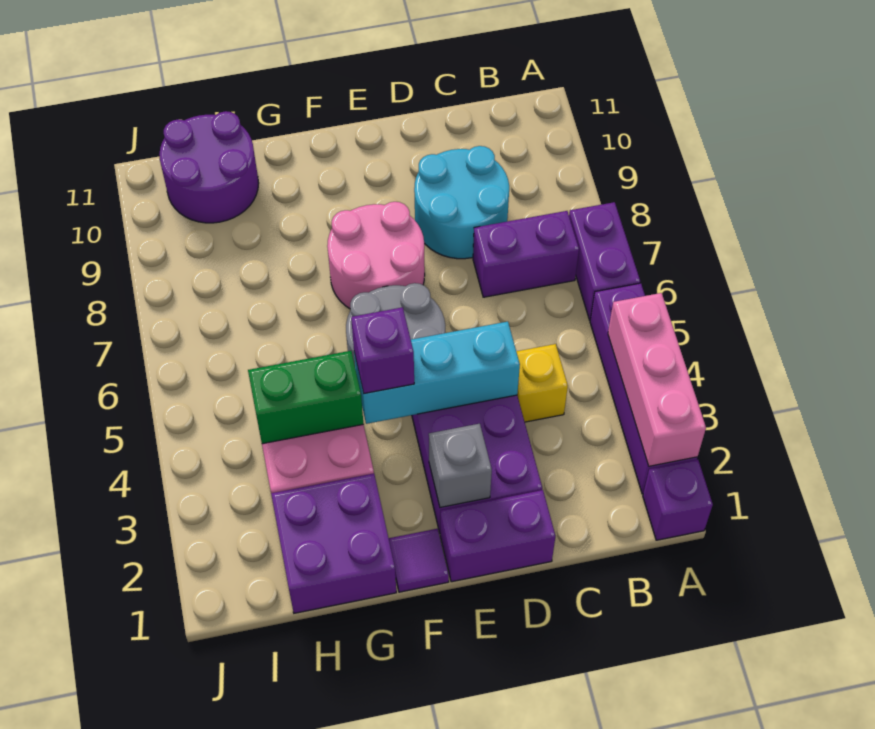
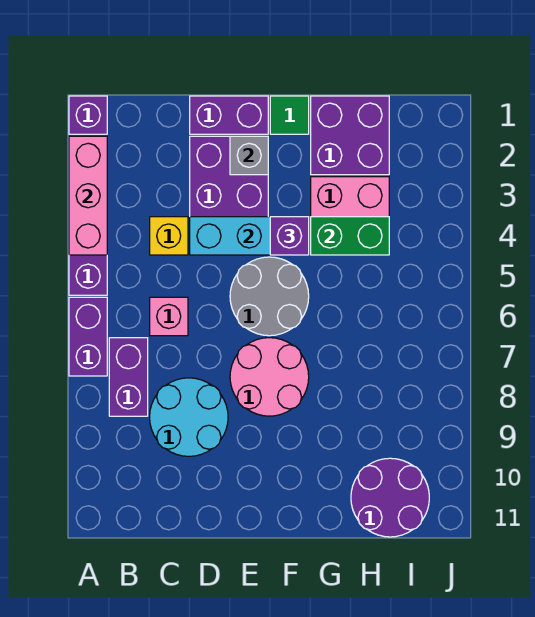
purple 1x2 brick [473,211,579,297] -> purple 1x2 brick turned to [109,338,148,416]
none -> pink 1x1 brick [150,297,188,336]
purple 1x1 tile [389,529,449,592] -> green 1x1 tile [270,96,309,134]

